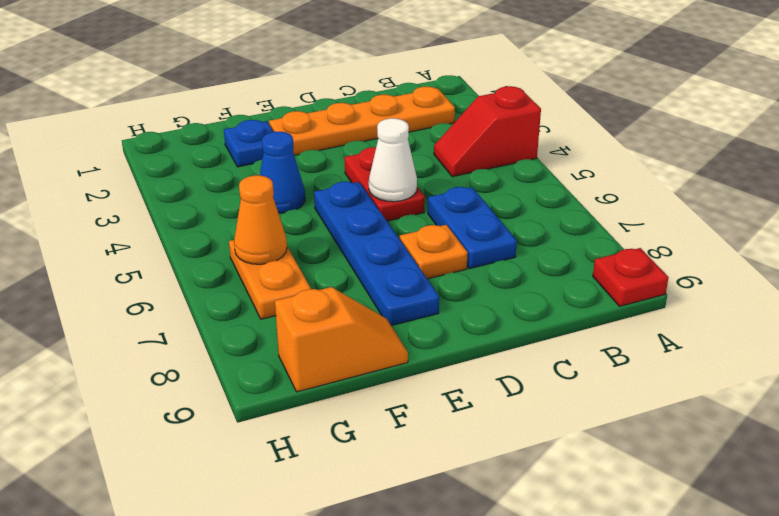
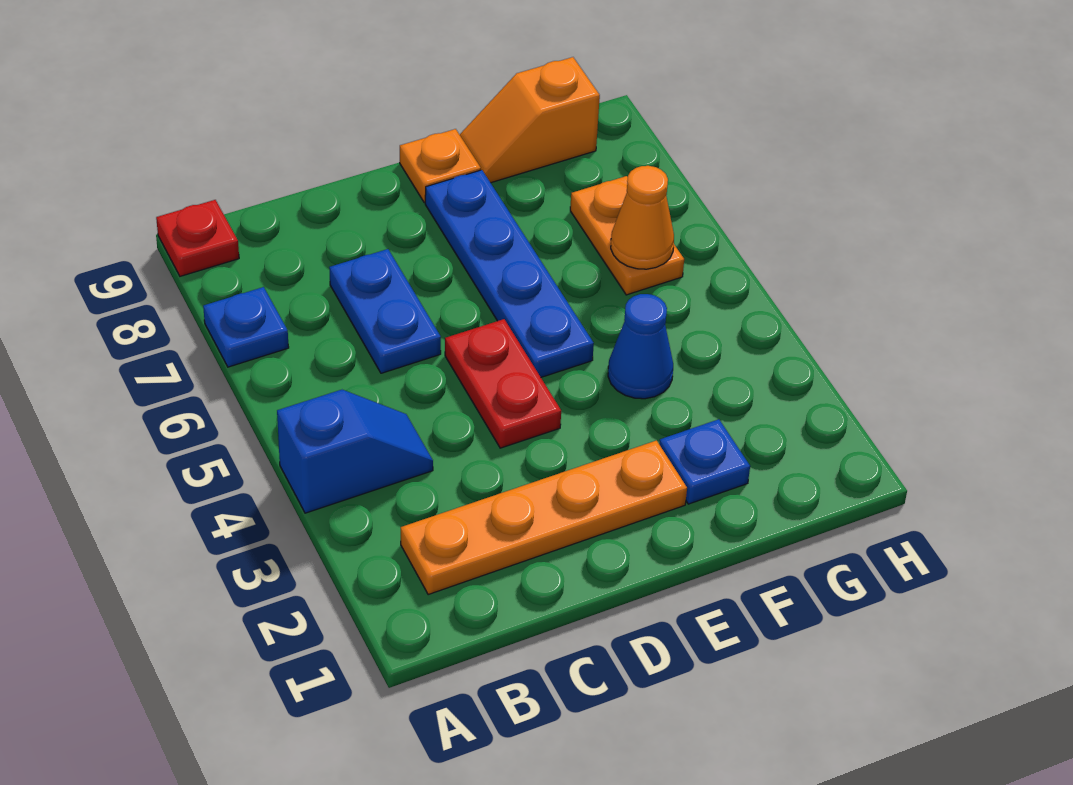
red 1x2 slope [434,86,541,177] -> blue 1x2 slope [277,390,433,513]
none -> blue 1x1 plate [203,287,289,367]
white 1x1 cone [369,118,417,202] -> none
orange 1x1 plate [400,225,468,279] -> orange 1x1 plate moved to [400,129,481,203]

